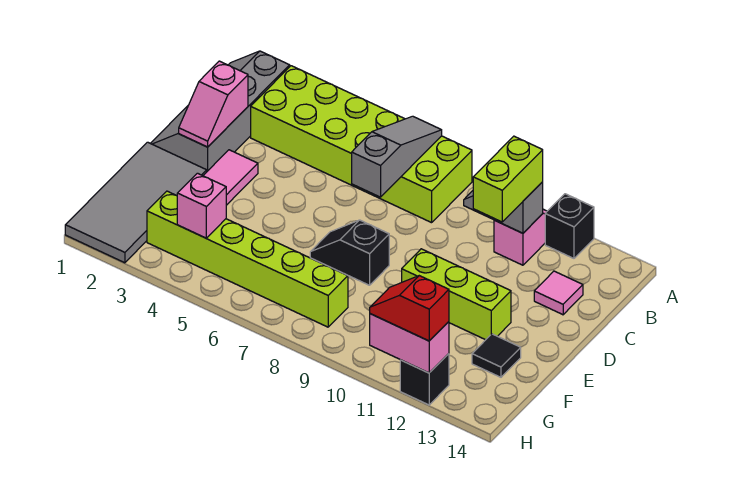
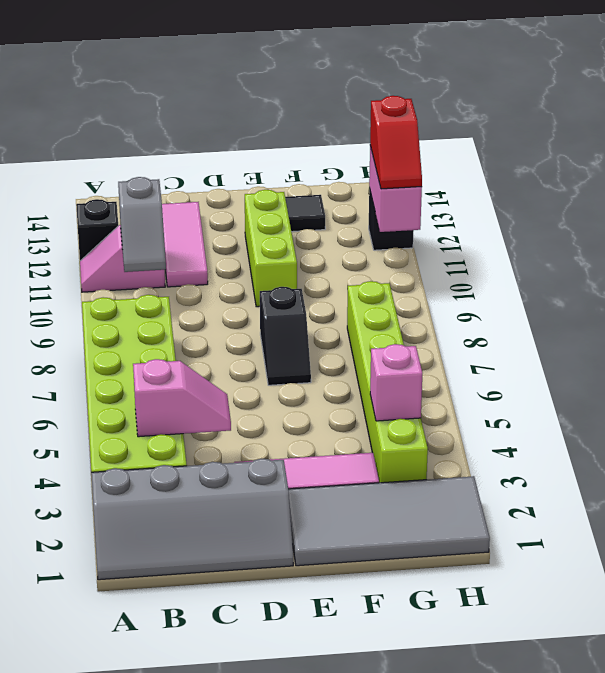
grey 1x3 slope [352,116,442,197] -> none
lime 1x2 brick [473,136,543,222] -> none
pink 1x2 slope [179,61,248,147] -> pink 1x2 slope moved to [133,359,231,437]
pink 1x1 tile [534,271,583,315] -> pink 1x3 tile [162,202,208,287]

